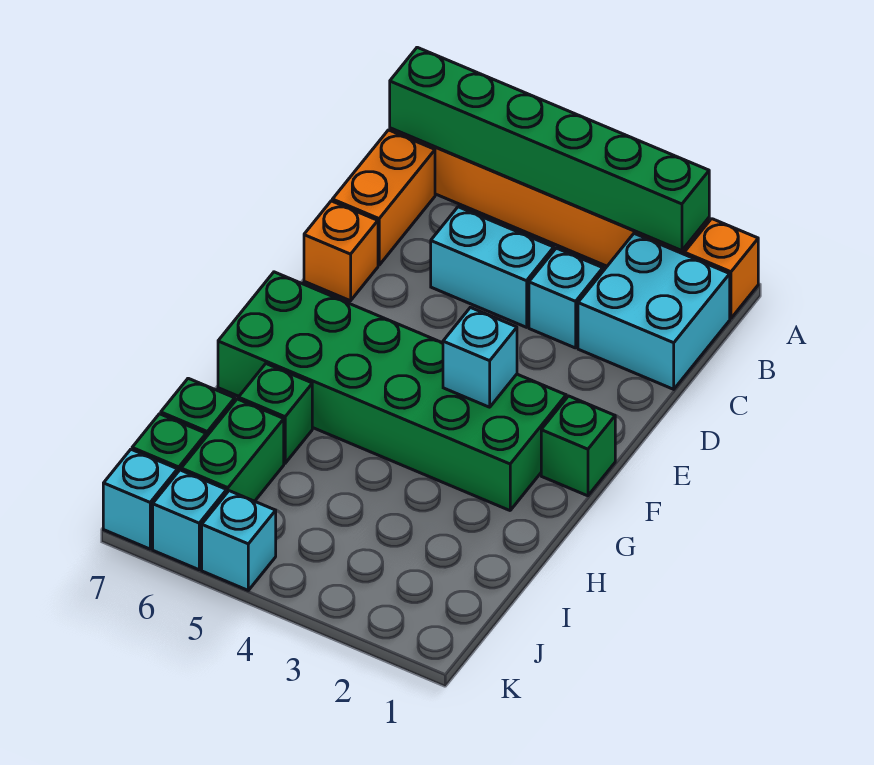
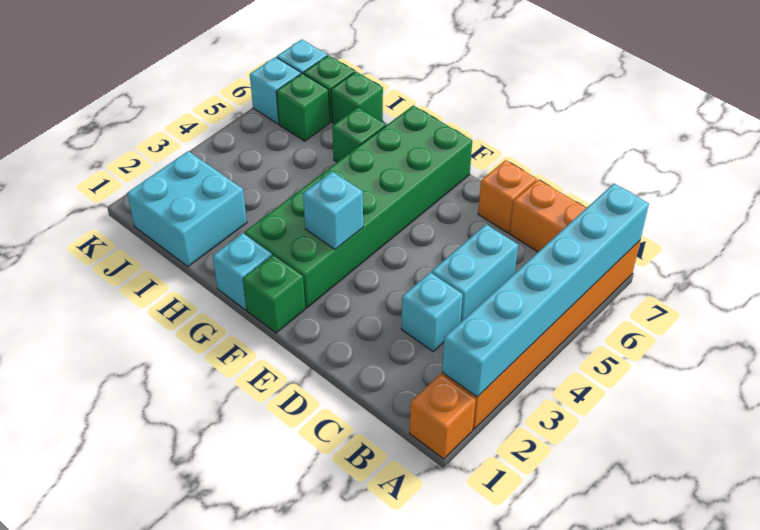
green 1x6 brick [390,47,709,251] -> cyan 1x6 brick [442,184,649,397]
cyan 2x2 brick [578,234,730,389] -> cyan 2x2 brick moved to [127,151,247,266]
green 1x2 brick [181,399,284,501] -> green 1x1 brick [276,73,330,141]
cyan 1x1 brick [202,491,276,590] -> cyan 1x1 brick moved to [213,233,272,310]

